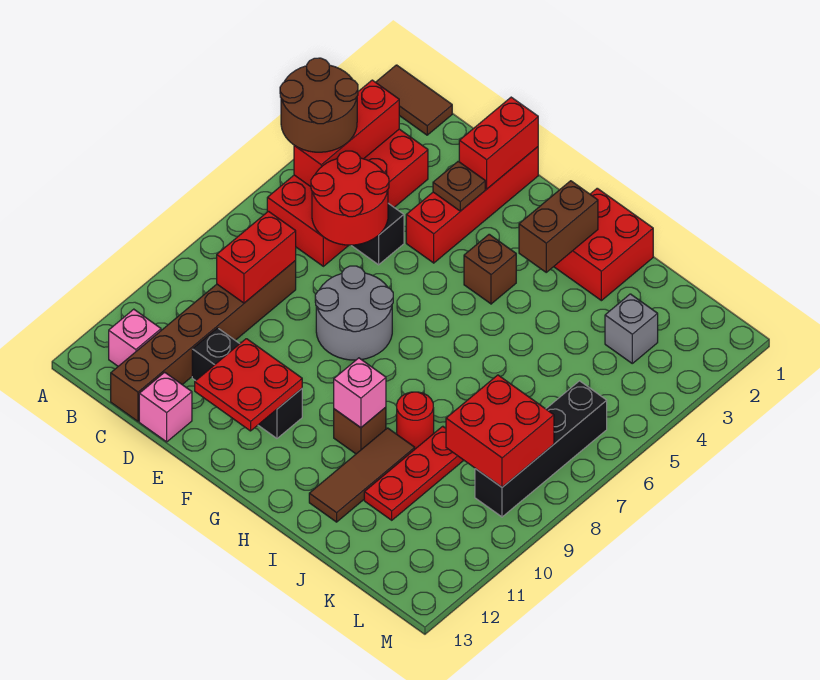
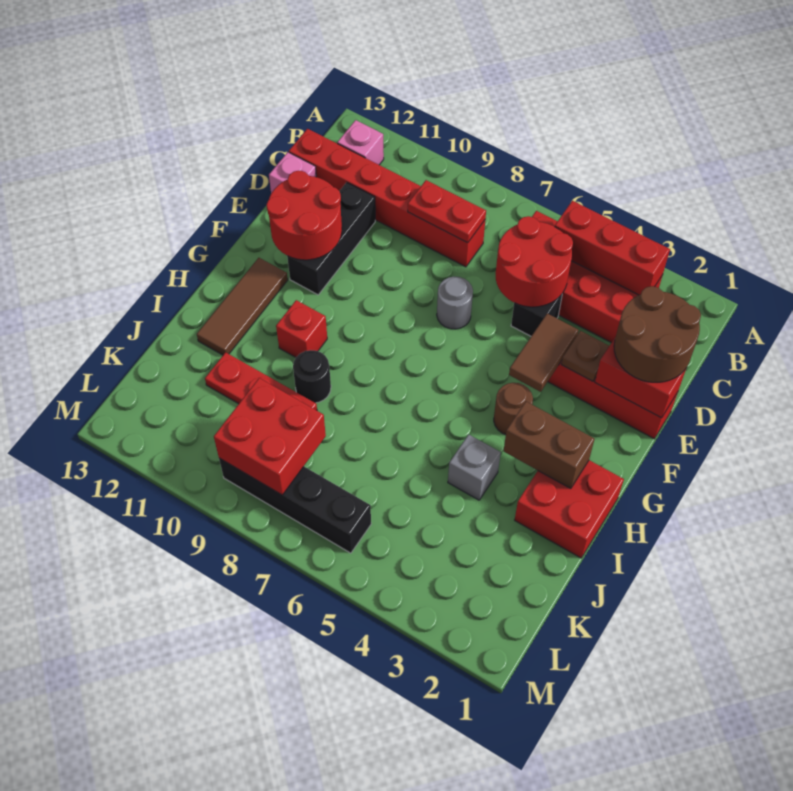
brown 1x2 tile [376,65,452,135] -> brown 1x2 tile moved to [509,313,579,392]
brown 2x2 round brick [280,58,358,152] -> brown 2x2 round brick moved to [614,286,701,382]
brown 1x6 brick [111,261,296,421] -> red 1x6 brick [289,129,485,267]
red 1x2 brick [217,211,296,303] -> red 1x2 plate [408,180,486,243]
grey 2x2 round brick [315,266,393,360] -> grey 1x1 round brick [437,277,473,329]
red 2x2 plate [195,339,302,431] -> red 2x2 round brick [267,171,342,260]
brown 1x1 brick [464,234,516,304] -> brown 1x1 round brick [494,383,533,435]
brown 1x1 brick [334,407,386,454] -> red 1x1 brick [276,300,327,357]
pink 1x1 brick [334,358,386,428] -> none
red 1x1 round brick [397,392,434,449] -> black 1x1 round brick [293,350,331,403]
brown 1x3 tile [309,428,415,522] -> brown 1x3 tile turned to [197,258,288,355]
grey 1x1 brick [605,294,658,363] -> grey 1x1 brick moved to [448,435,501,500]

